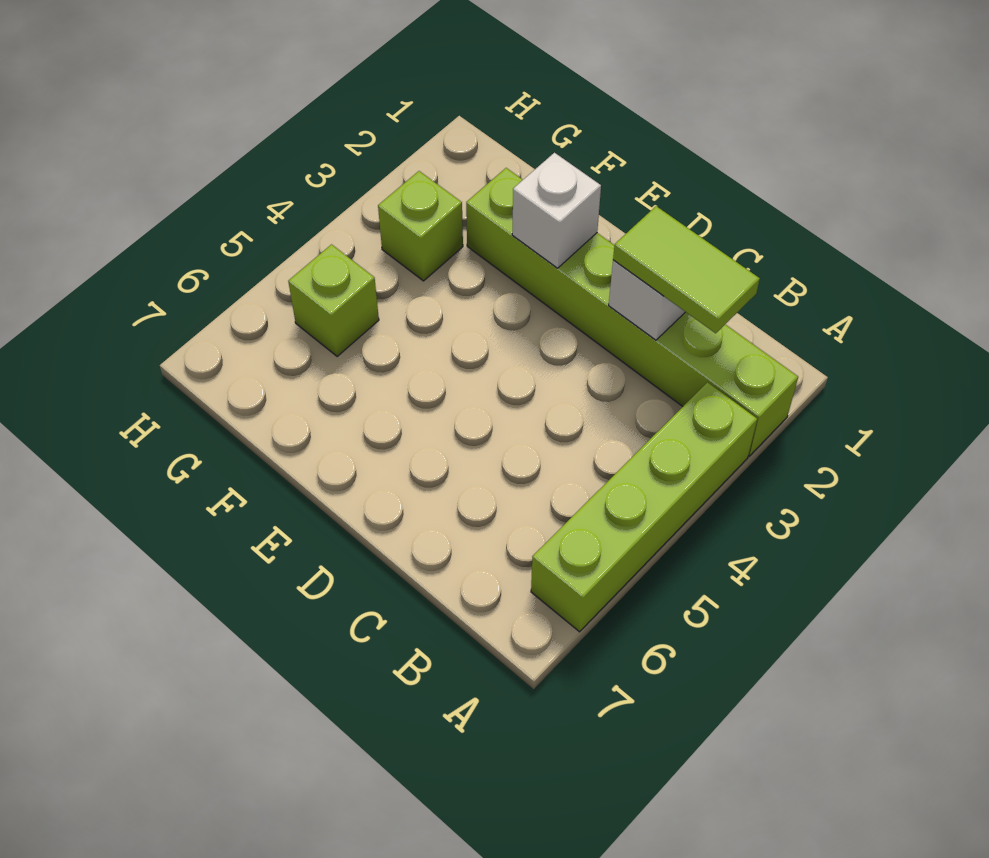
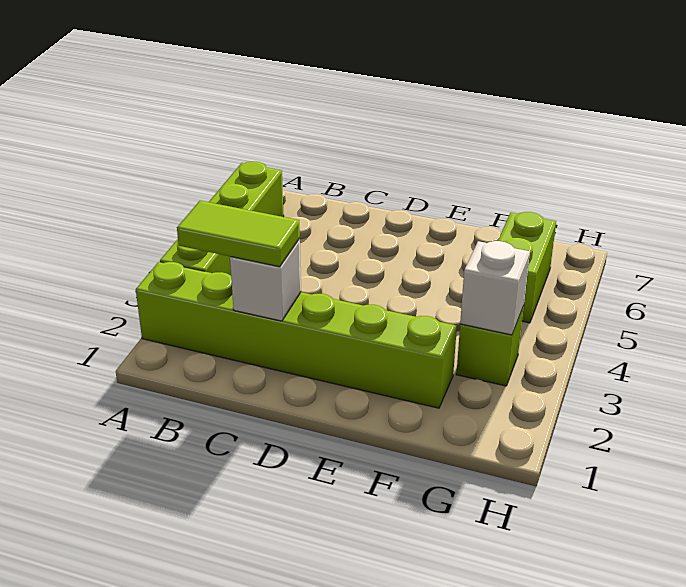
white 1x1 brick [512,153,601,268] -> white 1x1 brick moved to [460,241,530,335]
lime 1x1 brick [288,244,379,356] -> lime 1x2 brick [498,212,556,323]

